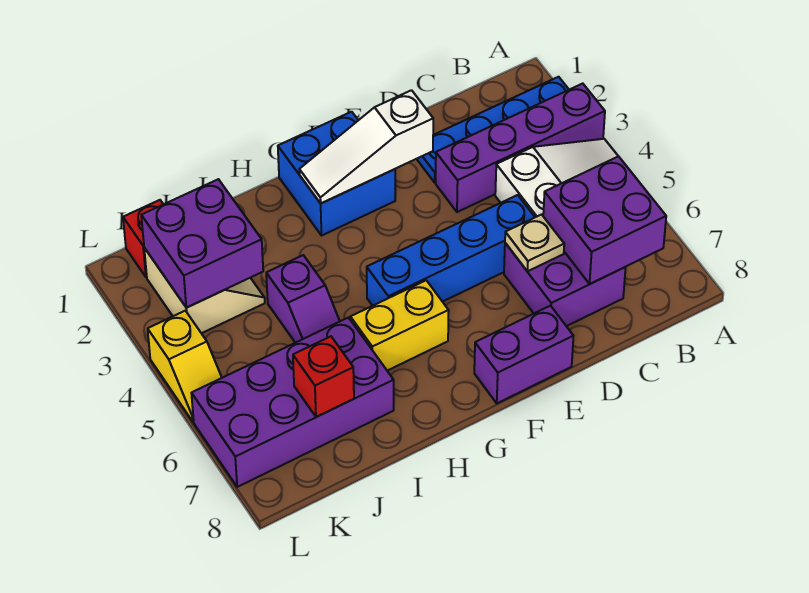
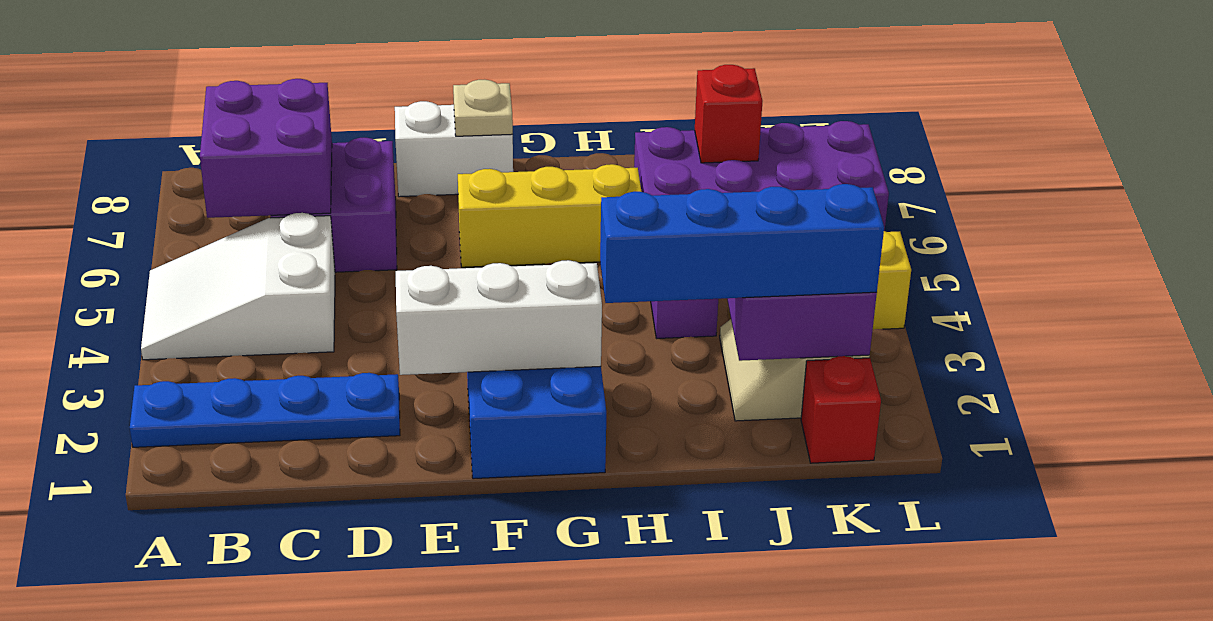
purple 1x4 brick [436,84,605,212] -> none
blue 1x4 brick [367,195,535,306] -> blue 1x4 brick moved to [600,184,884,303]
tan 1x1 plate [505,215,564,271] -> tan 1x1 plate moved to [453,80,513,136]
white 1x3 slope [299,90,433,203] -> white 1x3 brick [396,260,602,375]
purple 1x2 brick [474,306,573,403] -> white 1x2 brick [395,101,513,197]
yellow 1x2 brick [350,280,449,371] -> yellow 1x3 brick [458,164,642,267]

